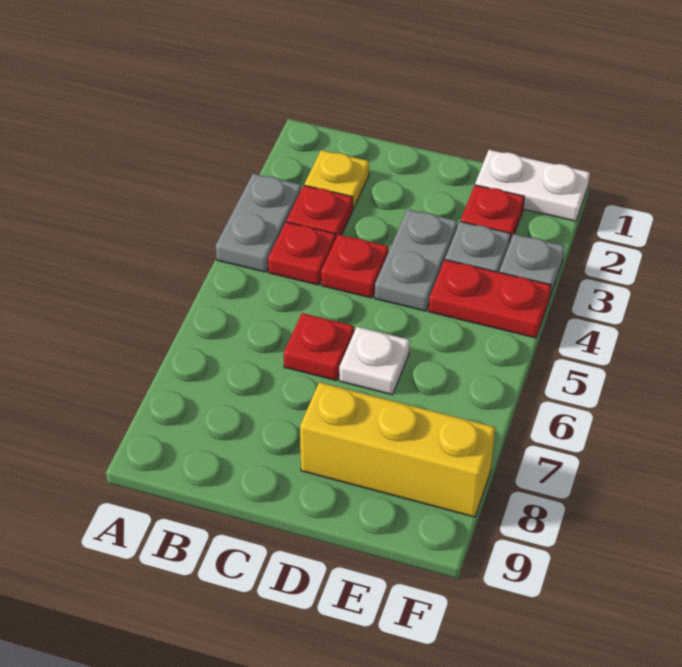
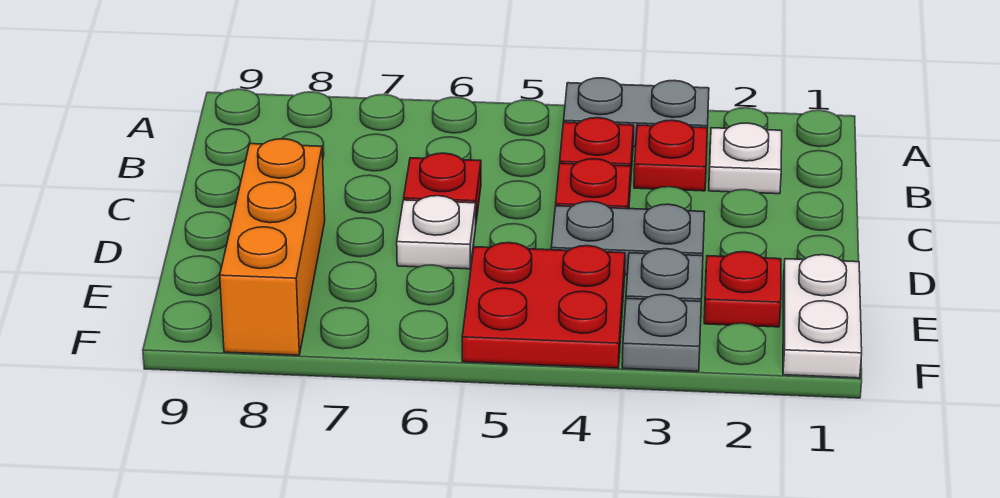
yellow 1x1 plate [305,150,369,209] -> white 1x1 plate [709,123,782,194]
yellow 1x3 brick [300,382,495,517] -> orange 1x3 brick [220,139,325,355]
red 1x2 plate [429,260,551,338] -> red 2x2 plate [462,243,625,368]

